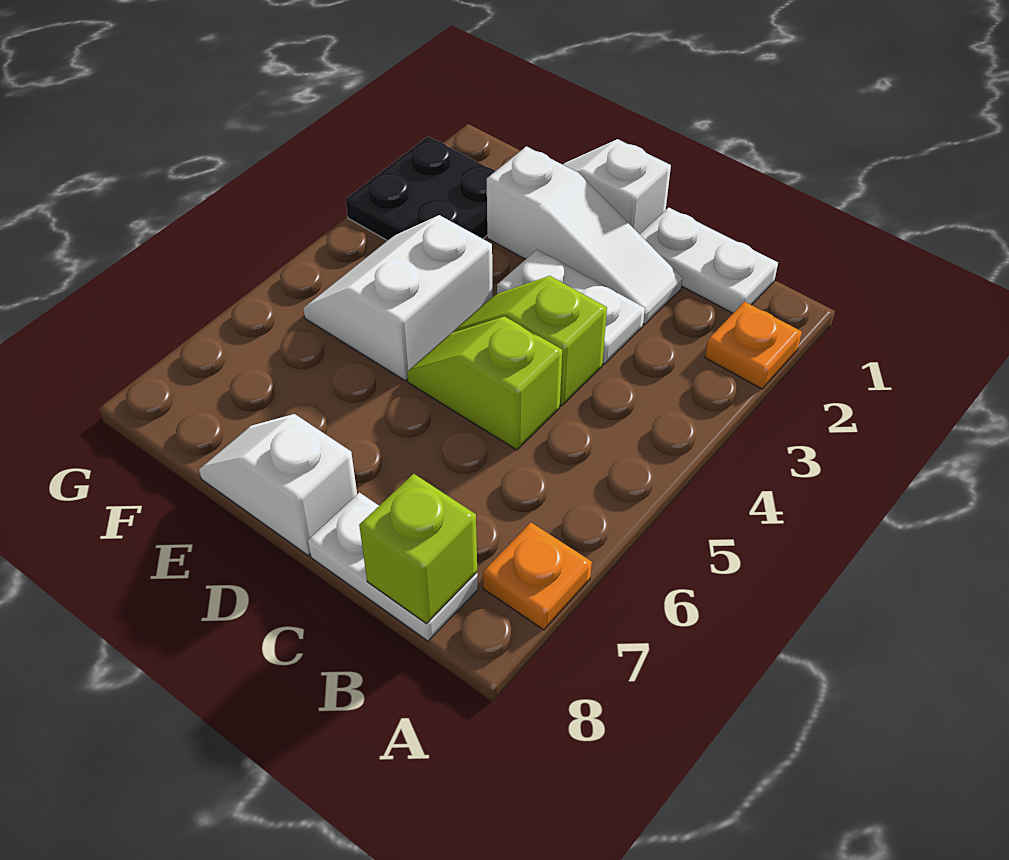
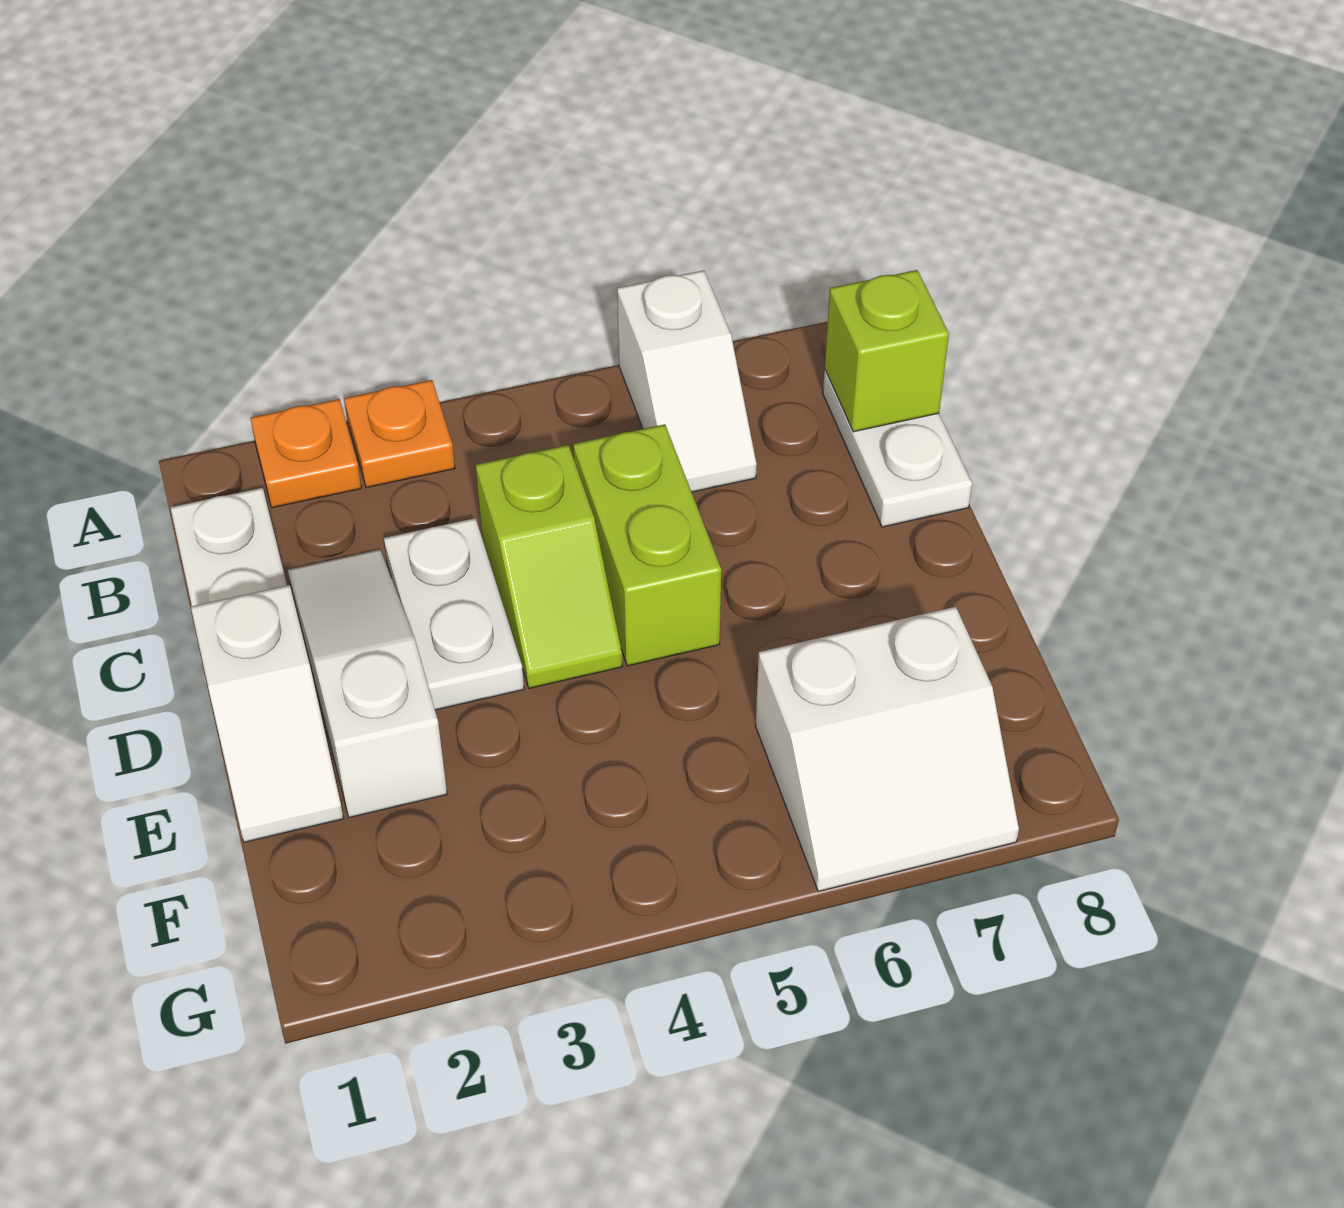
orange 1x1 plate [483,523,592,630] -> orange 1x1 plate moved to [344,380,455,488]
lime 1x2 slope [407,316,562,450] -> lime 1x2 brick [573,424,721,666]
white 1x2 slope [199,414,357,555] -> white 1x2 slope moved to [617,270,757,492]
white 2x2 slope [303,215,493,380] -> white 2x2 slope moved to [755,607,1019,892]
black 2x2 plate [346,136,495,241] -> none

